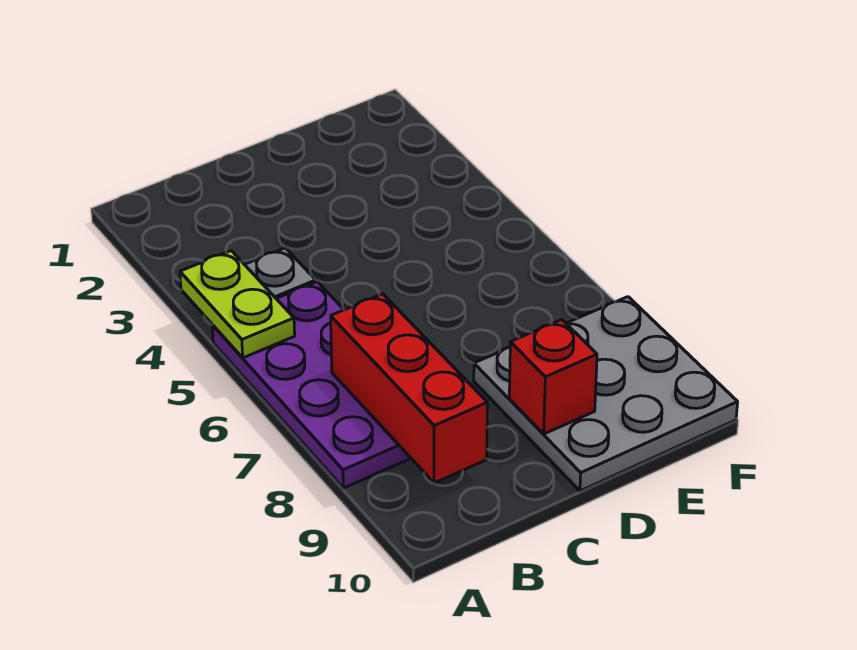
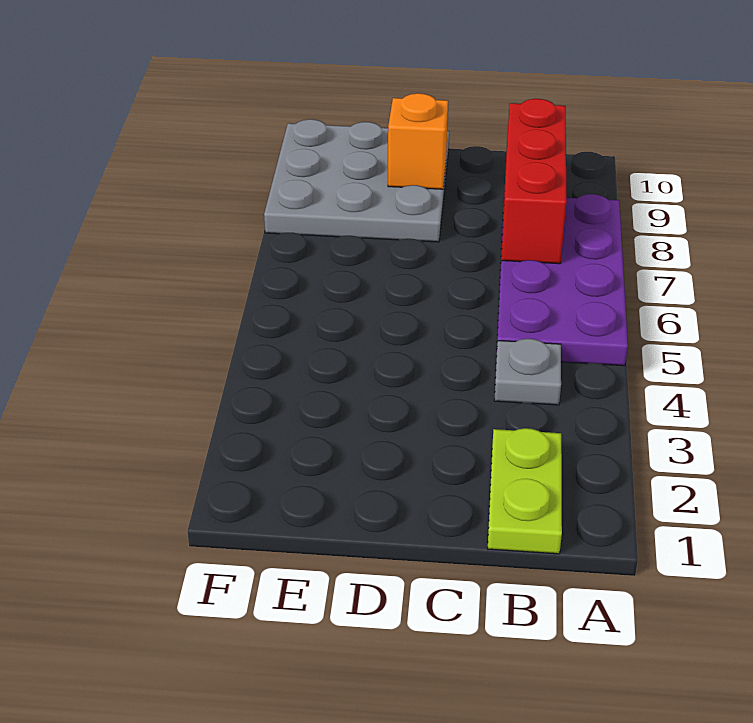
lime 1x2 plate [180,251,295,358] -> lime 1x2 plate moved to [488,428,562,554]
red 1x1 brick [509,320,597,434] -> orange 1x1 brick [388,93,448,189]

